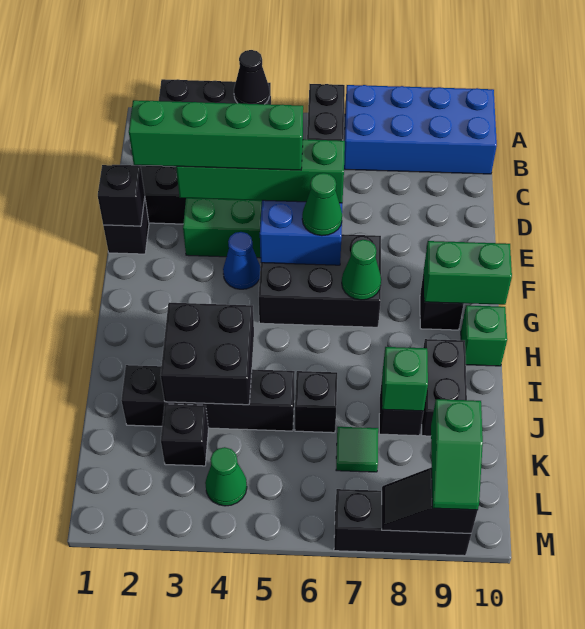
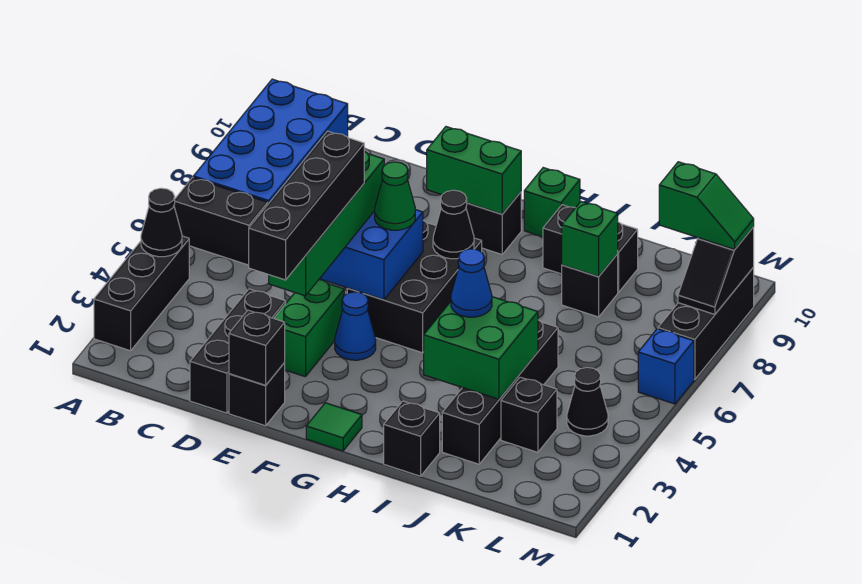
green 1x4 brick [129,100,303,170] -> black 1x4 brick [249,131,364,280]
green 1x1 cone [342,240,381,300] -> black 1x1 cone [433,190,474,259]
green 1x2 brick [424,241,512,305] -> green 1x2 brick turned to [427,127,521,214]
black 2x2 brick [161,303,254,405] -> green 2x2 brick [424,297,538,399]
none -> blue 1x1 cone [451,249,492,317]
black 1x1 brick [295,371,337,433] -> black 1x1 brick moved to [384,401,440,476]
green 1x1 tile [336,427,378,472] -> green 1x1 tile moved to [306,403,362,451]
green 1x1 cone [205,447,247,506] -> black 1x1 cone [567,368,608,436]
none -> blue 1x1 brick [638,329,694,404]

